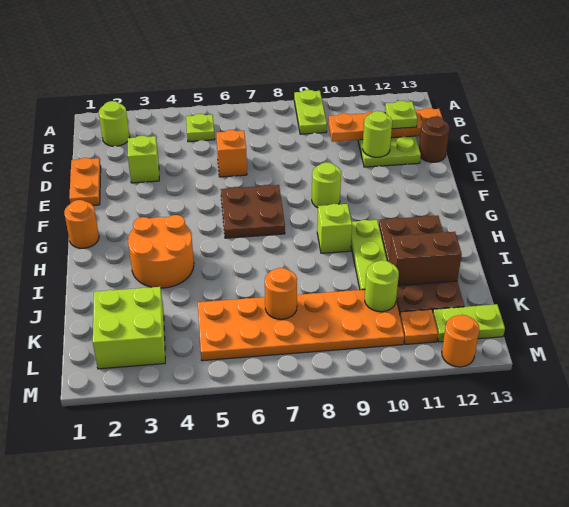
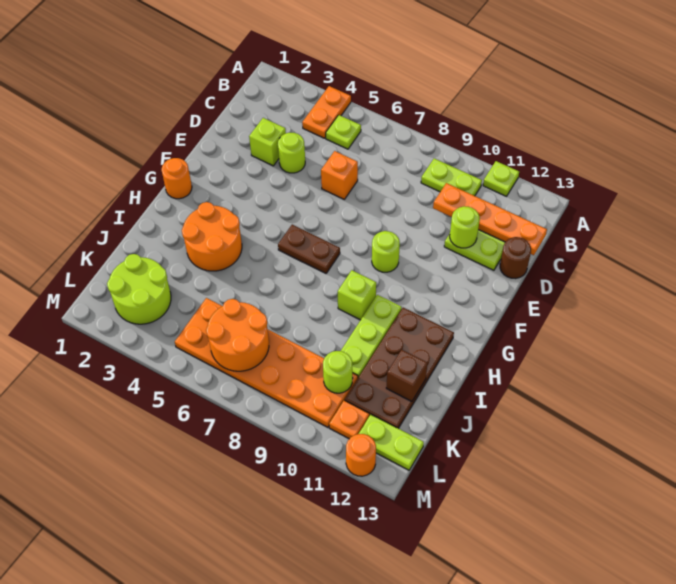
lime 1x2 plate [294,90,327,134] -> lime 1x2 plate turned to [421,158,482,196]
lime 1x1 round brick [99,101,130,146] -> lime 1x1 round brick moved to [278,133,305,173]
lime 1x1 plate [385,101,417,129] -> lime 1x1 plate moved to [483,161,519,196]
orange 1x2 plate [69,158,101,205] -> orange 1x2 plate moved to [302,86,351,138]
brown 2x2 plate [221,185,285,238] -> brown 1x2 plate [278,225,340,273]
brown 1x2 brick [389,232,462,286] -> brown 1x1 brick [386,350,428,401]
lime 2x2 brick [93,287,165,369] -> lime 2x2 round brick [107,254,171,324]
orange 1x1 round brick [265,268,297,319] -> orange 2x2 round brick [206,299,269,371]

